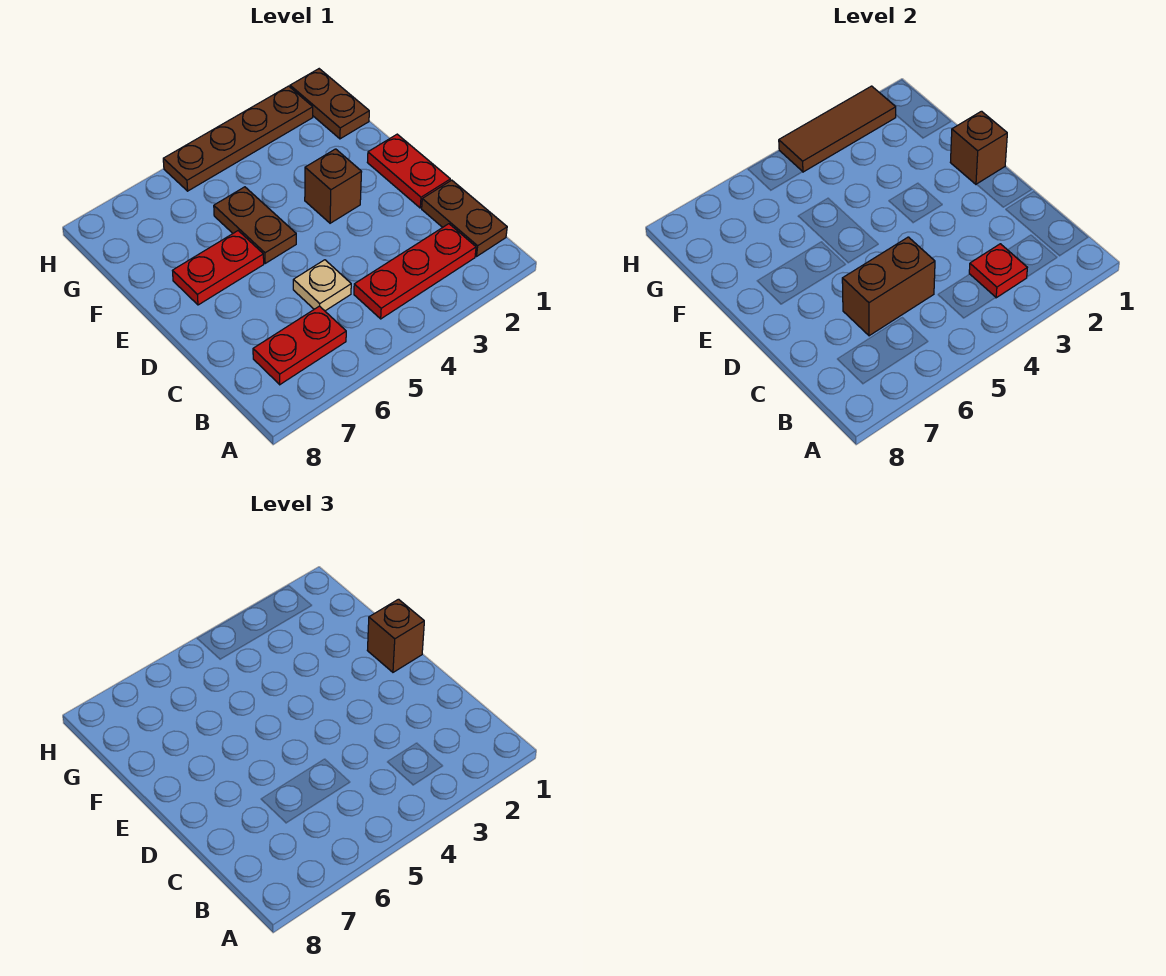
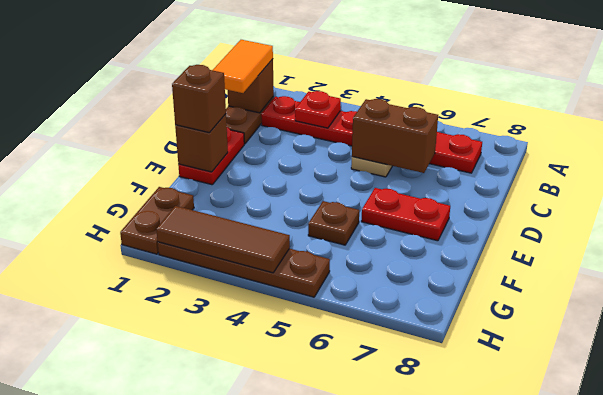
none -> orange 1x2 tile [213,40,273,93]
brown 1x1 brick [305,149,362,223] -> brown 1x1 brick moved to [228,59,274,113]
brown 1x2 plate [214,187,296,263] -> brown 1x1 plate [308,201,359,245]

